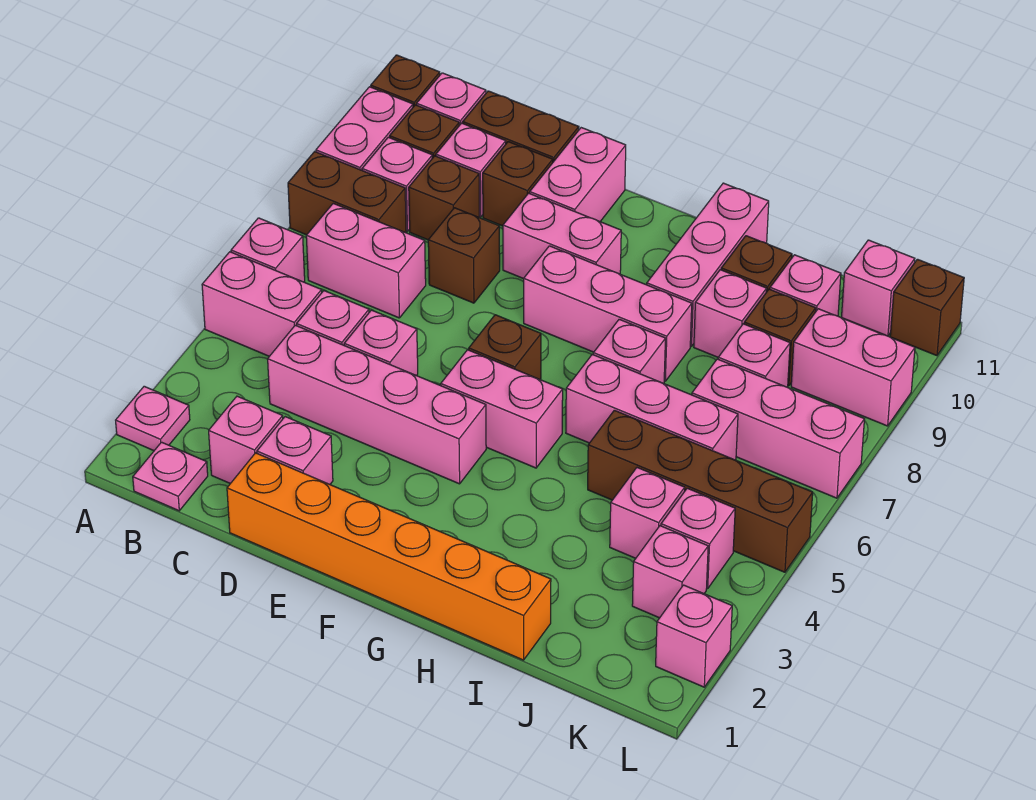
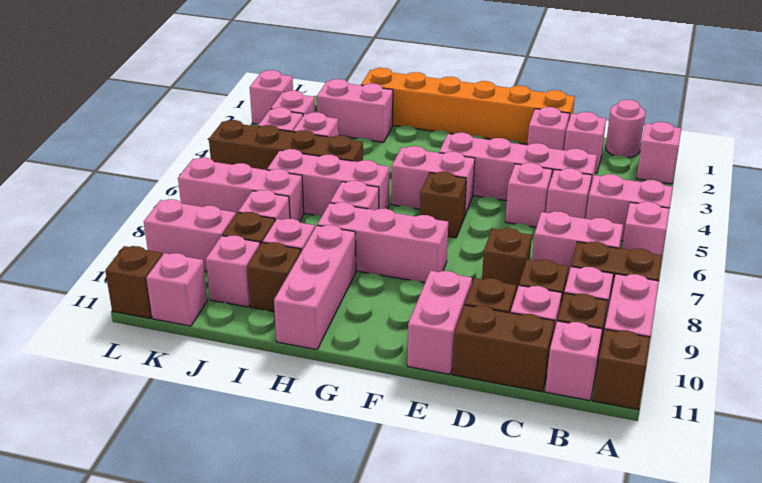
pink 1x1 plate [116,386,190,451] -> pink 1x1 brick [636,122,681,184]
pink 1x1 plate [133,442,208,511] -> pink 1x1 round brick [606,100,645,158]
pink 1x2 brick [503,193,621,279] -> pink 1x2 brick moved to [317,79,393,142]

